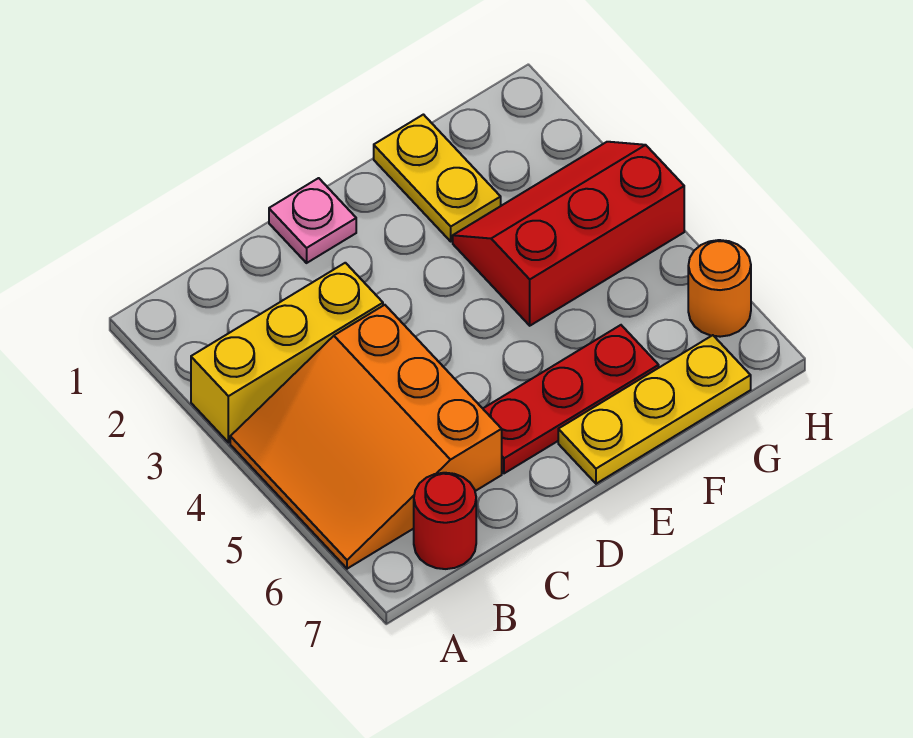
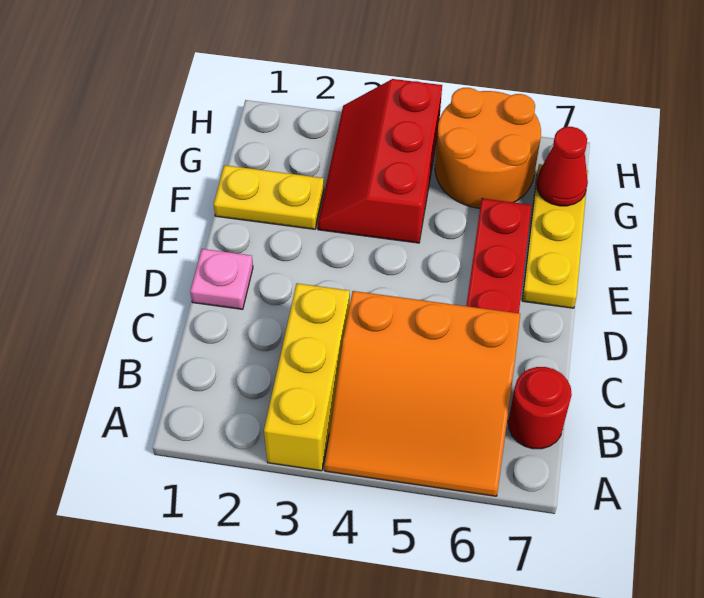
none -> red 1x1 cone [537,127,588,206]
orange 1x1 round brick [688,240,751,337] -> orange 2x2 round brick [435,88,541,208]

